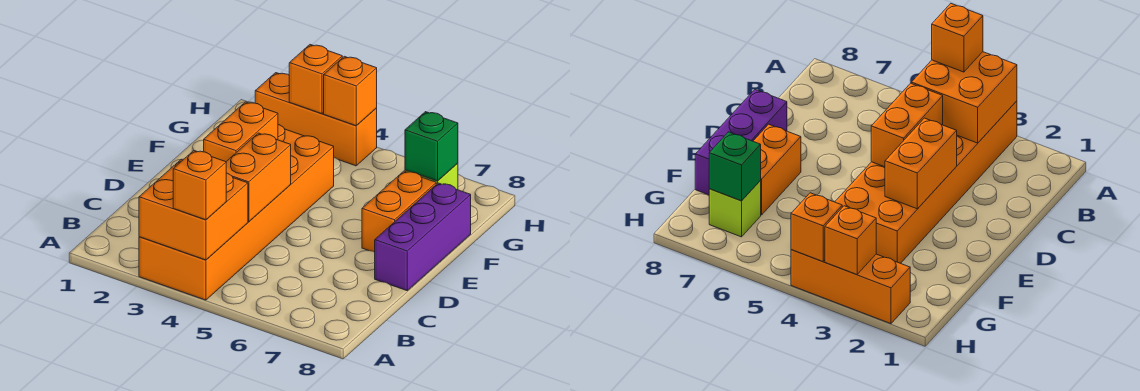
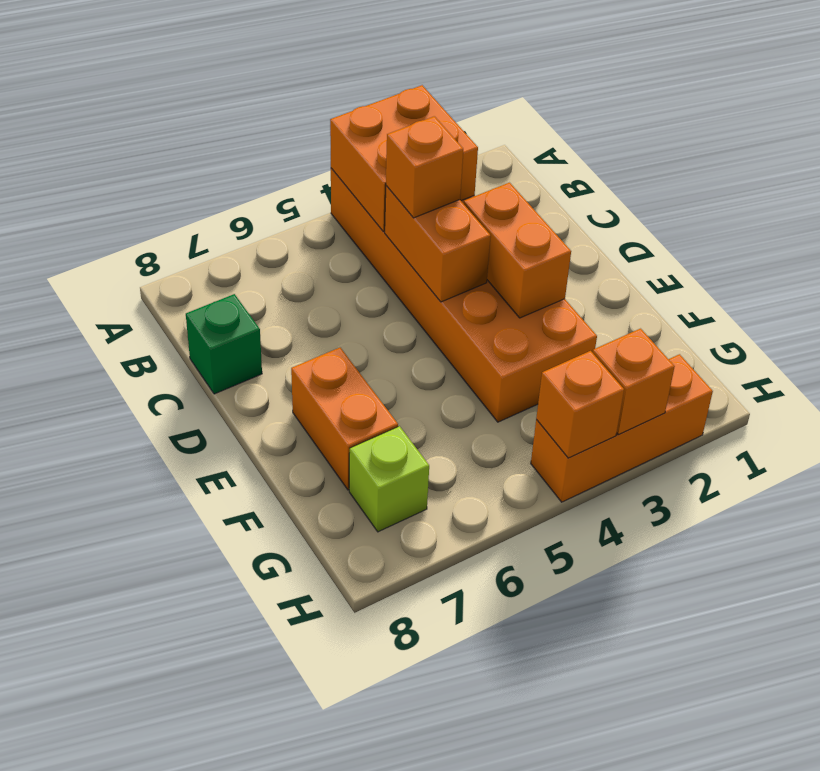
orange 1x1 brick [173,151,226,220] -> orange 1x1 brick moved to [386,116,463,218]
purple 1x3 brick [375,183,471,291] -> none
green 1x1 brick [405,112,458,181] -> green 1x1 brick moved to [186,294,262,394]

